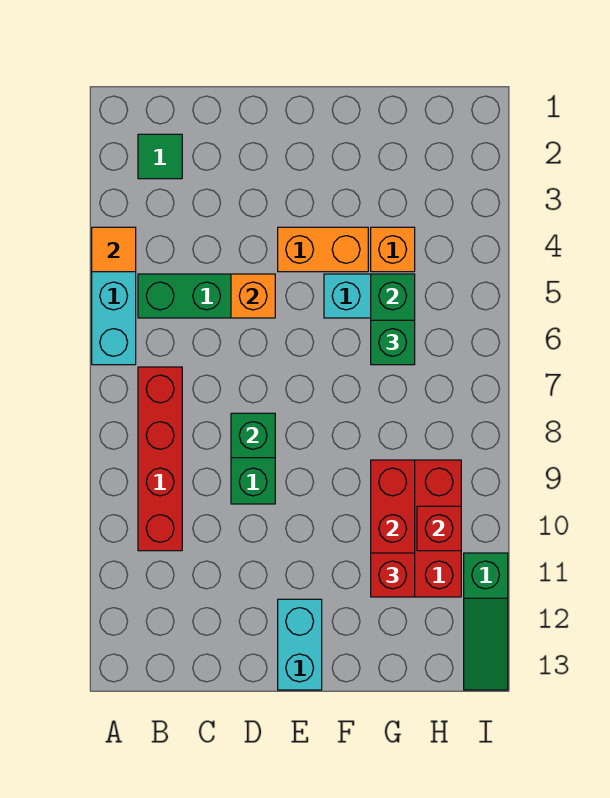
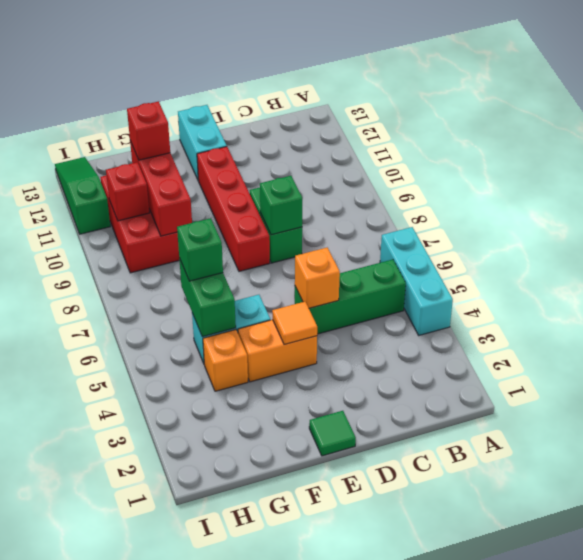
orange 1x1 tile [92,227,136,272] -> orange 1x1 tile moved to [272,302,317,345]
green 1x1 tile [138,134,182,179] -> green 1x1 tile moved to [309,411,356,456]
red 1x4 brick [138,367,182,551] -> red 1x4 brick moved to [197,147,270,271]

